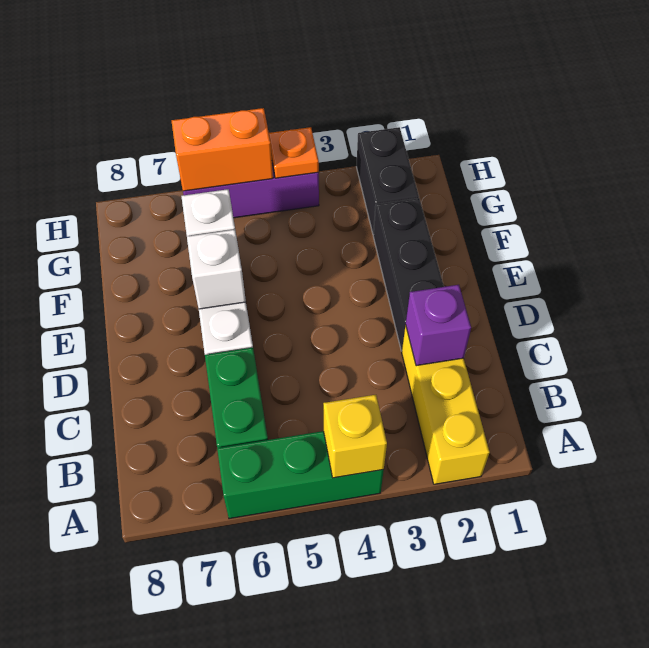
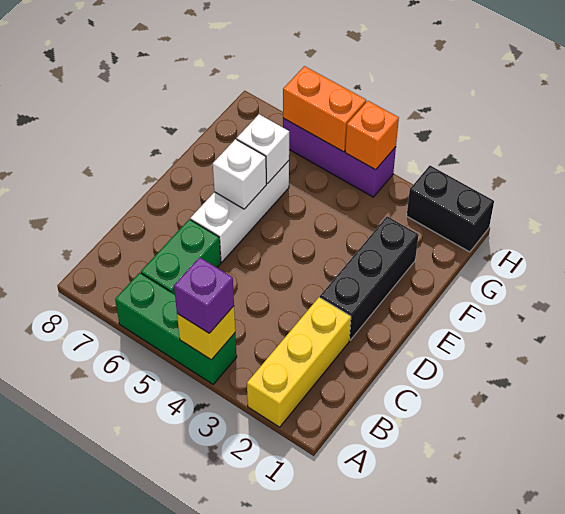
purple 1x1 brick [406,285,471,366] -> purple 1x1 brick moved to [174,257,234,333]
black 1x2 brick [356,127,419,235] -> black 1x2 brick turned to [407,166,494,252]
orange 1x1 plate [269,127,319,178] -> orange 1x1 brick [345,101,399,170]

